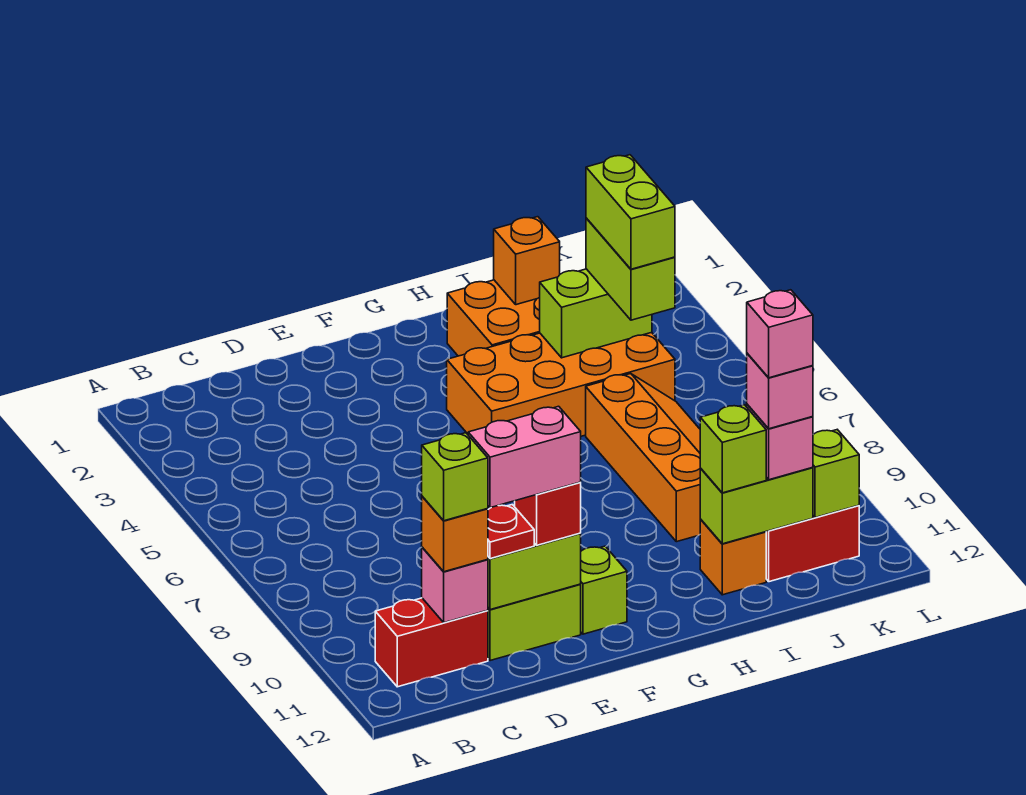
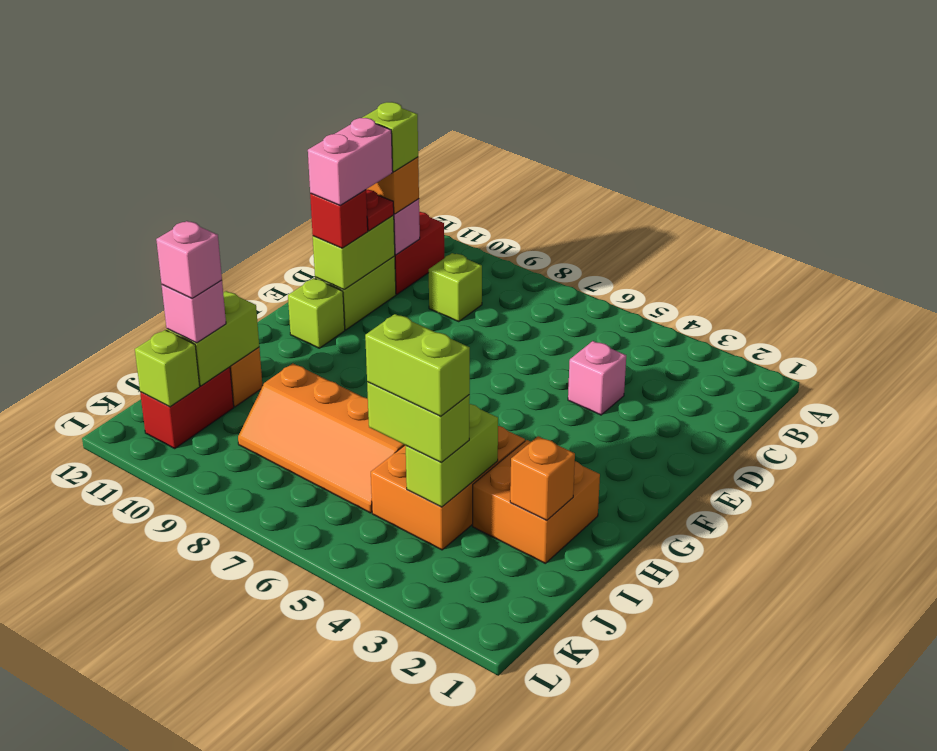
orange 2x4 brick [447,332,675,436] -> orange 2x3 brick [371,426,525,550]
lime 1x1 brick [700,405,766,493] -> lime 1x1 brick moved to [429,253,482,322]
pink 1x1 brick [747,290,813,378] -> pink 1x1 brick moved to [568,341,626,415]

